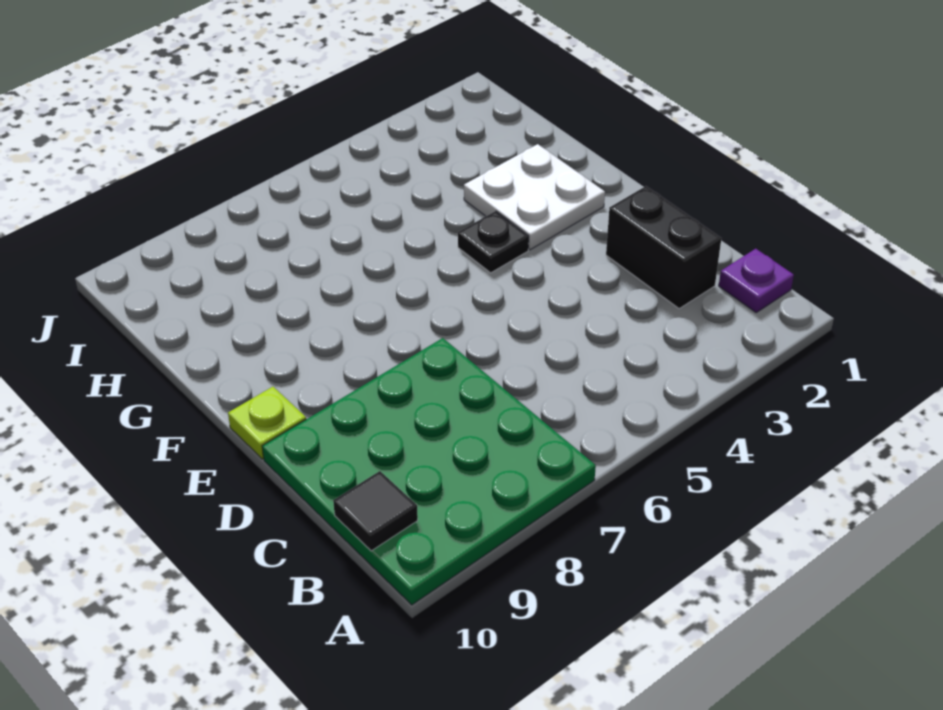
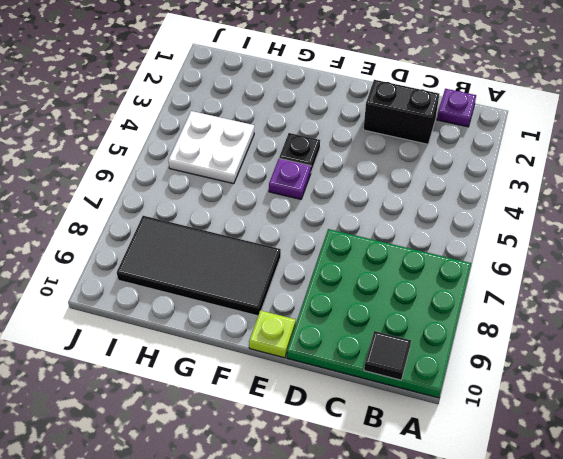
white 2x2 plate [464,144,605,250] -> white 2x2 plate moved to [168,111,254,184]
none -> purple 1x1 plate [269,159,311,199]
none -> black 2x4 tile [117,216,281,316]

